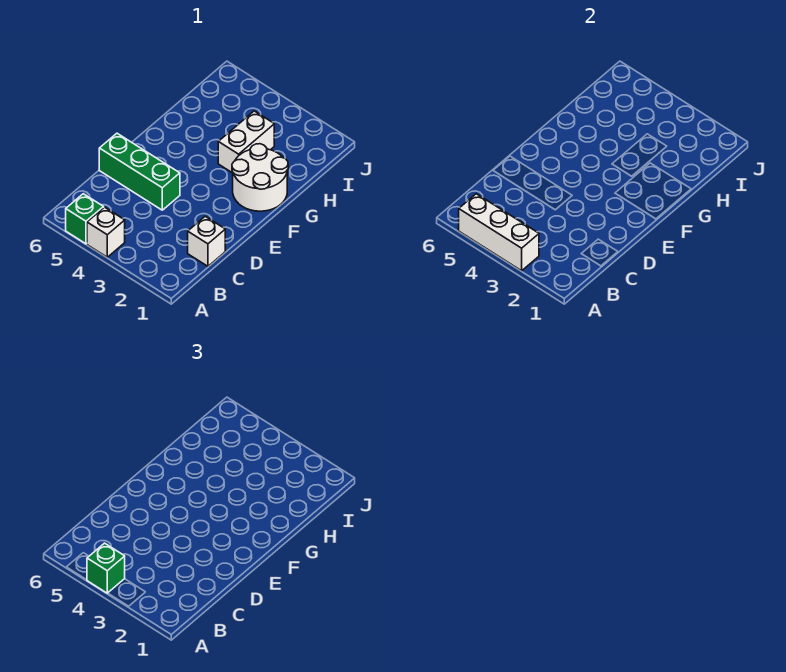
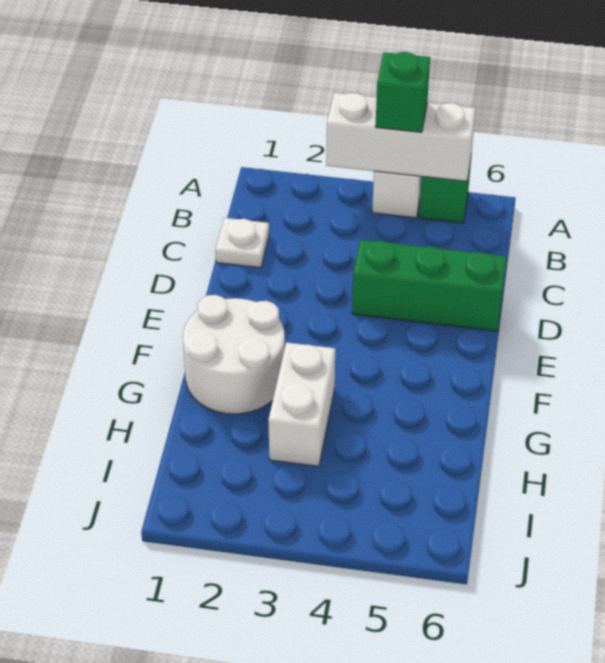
white 1x1 brick [188,216,225,266] -> white 1x1 plate [215,218,269,268]

